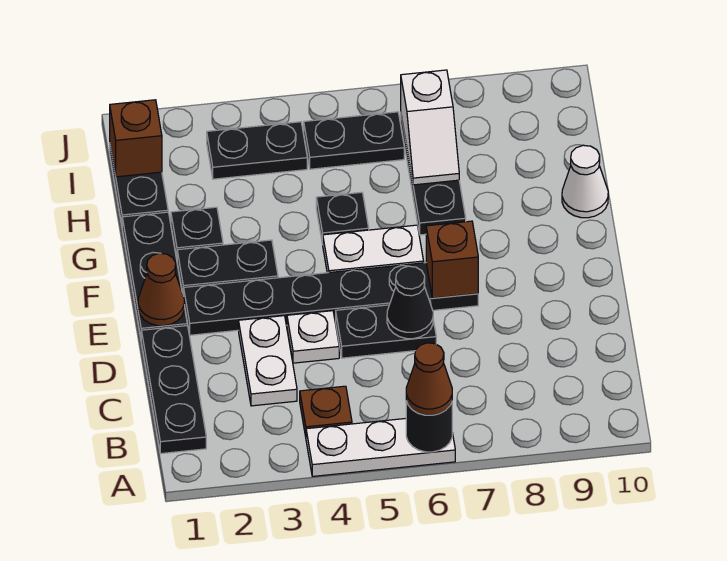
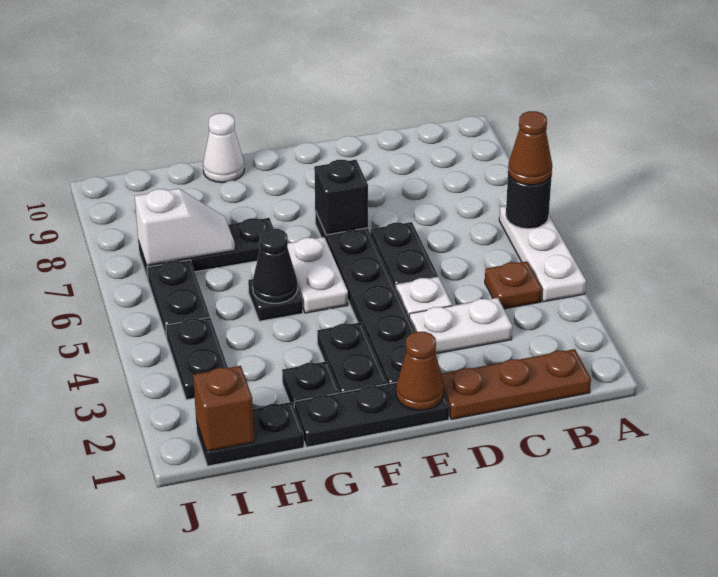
black 1x3 plate [141,326,206,454] -> brown 1x3 plate [441,349,591,419]
black 1x1 cone [387,266,433,339] -> black 1x1 cone moved to [253,229,298,303]
brown 1x1 brick [426,221,478,298] -> black 1x1 brick [314,160,368,235]

